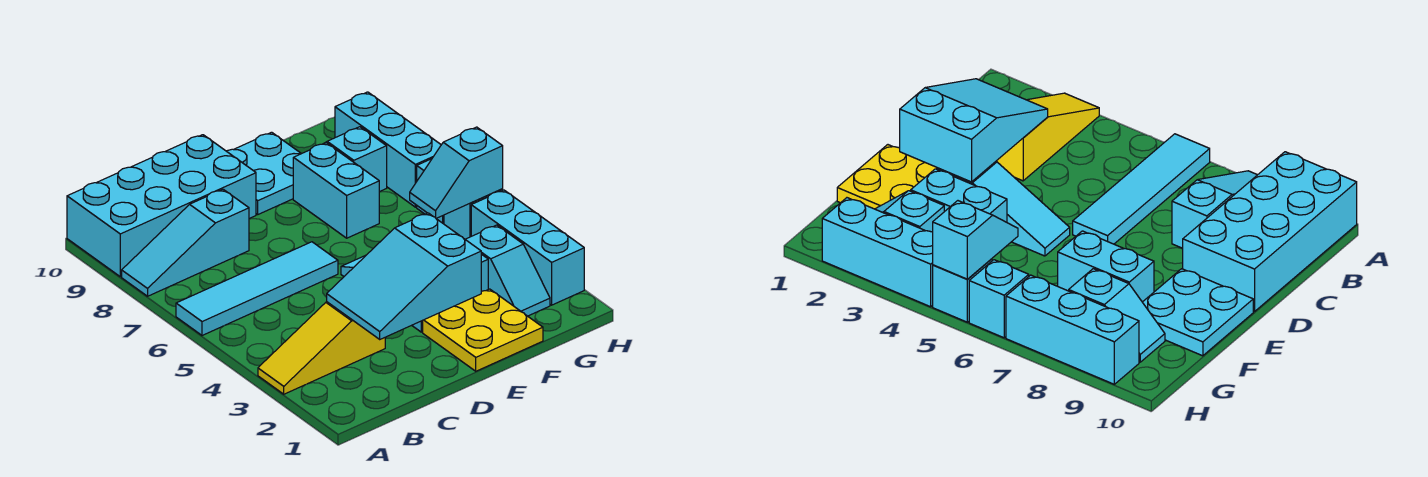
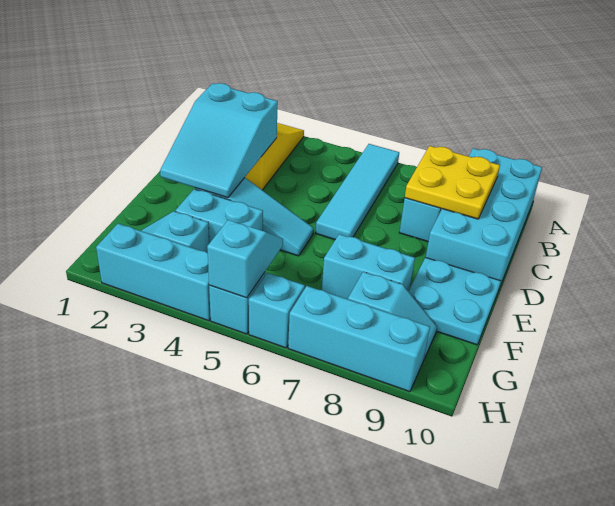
cyan 2x3 slope [327,213,481,339] -> cyan 2x3 slope turned to [160,83,278,198]
yellow 2x2 plate [423,289,543,371] -> yellow 2x2 plate moved to [405,146,500,219]

